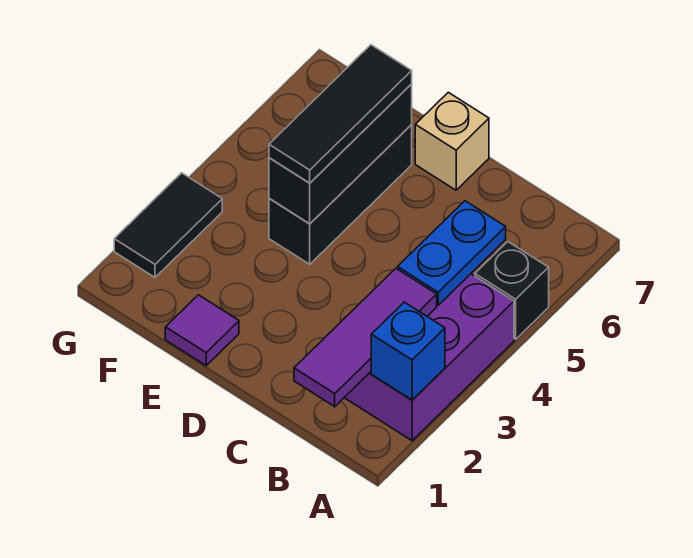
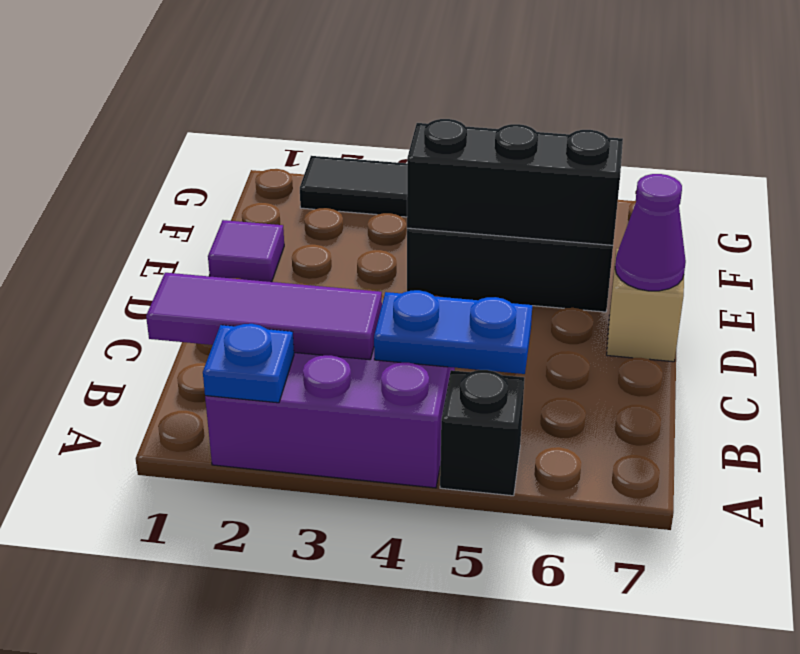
blue 1x1 brick [371,302,445,400] -> blue 1x1 plate [203,324,294,403]
none -> purple 1x1 cone [615,174,686,291]
black 1x3 tile [269,45,412,183] -> none

